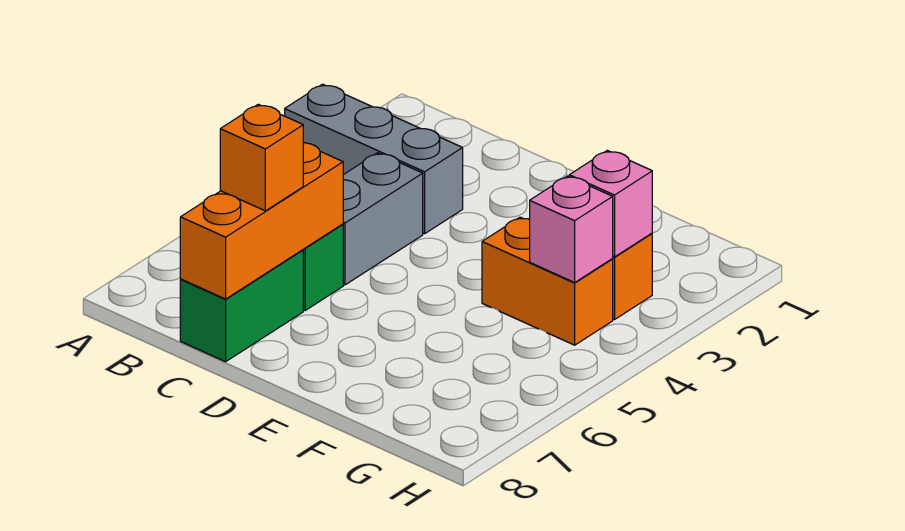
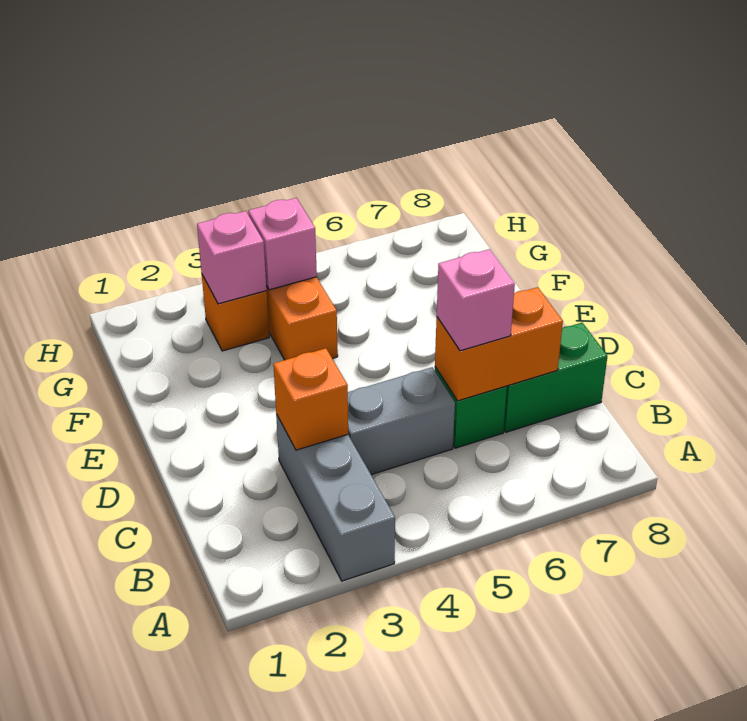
orange 1x3 brick [180,143,343,299] -> orange 1x2 brick [435,287,563,401]
none -> pink 1x1 brick [437,249,515,351]
orange 1x1 brick [220,104,303,211] -> orange 1x1 brick moved to [273,348,348,450]

